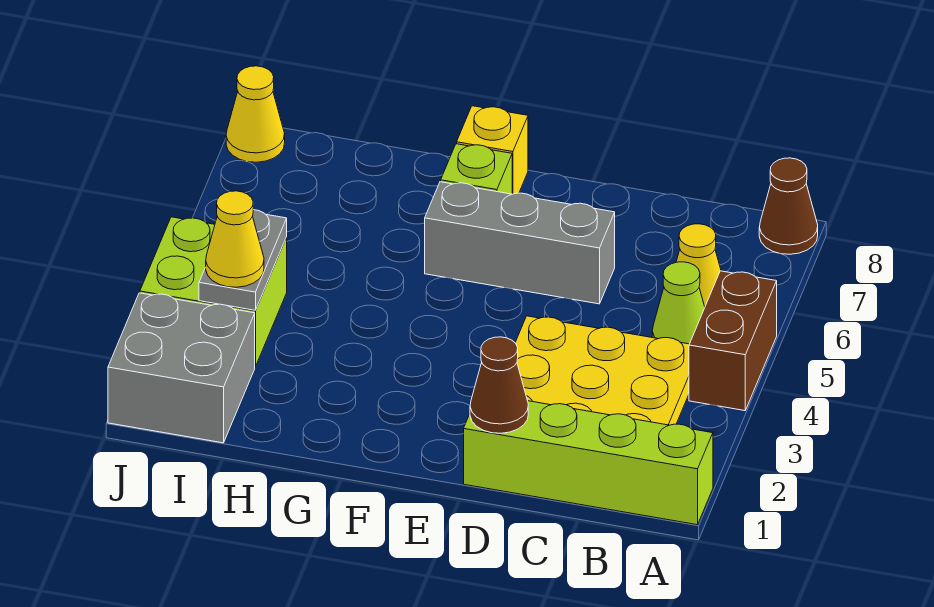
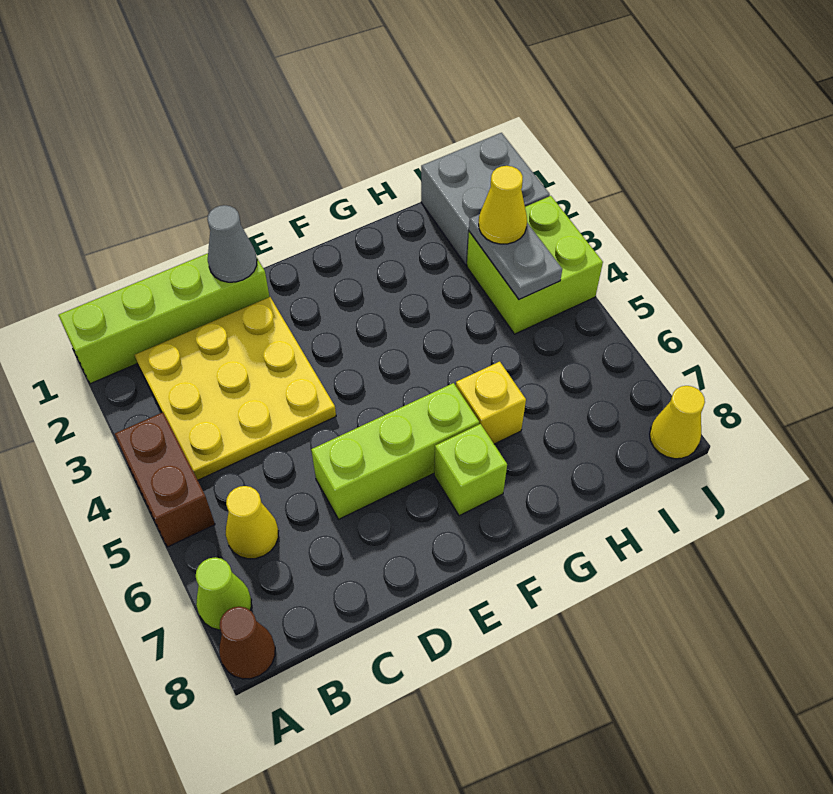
lime 1x1 cone [652,262,705,344] -> lime 1x1 cone moved to [196,557,251,630]
brown 1x1 cone [470,337,528,433] -> grey 1x1 cone [207,205,257,282]
grey 1x3 brick [425,182,615,304] -> lime 1x3 brick [311,383,479,519]
yellow 1x1 brick [457,106,528,194] -> yellow 1x1 brick moved to [456,362,526,444]

